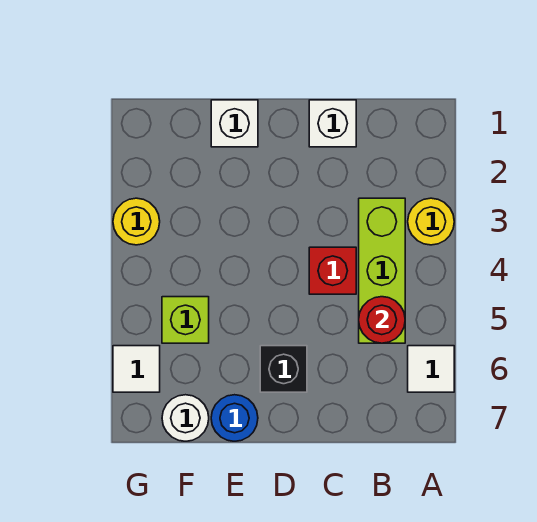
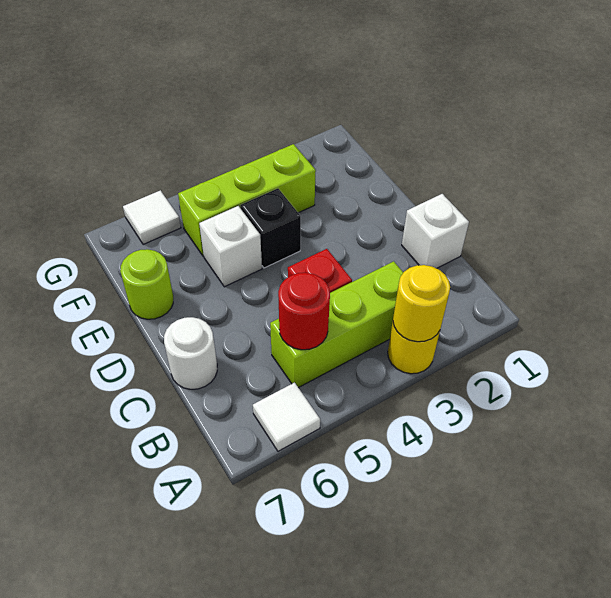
black 1x1 brick [260,346,307,392] -> black 1x1 brick moved to [240,188,301,268]
white 1x1 brick [211,100,258,147] -> white 1x1 brick moved to [199,206,262,287]
blue 1x1 round brick [211,395,258,441] -> lime 1x1 round brick [120,249,173,319]
lime 1x1 brick [162,297,209,343] -> lime 1x3 brick [178,144,316,256]
white 1x1 round brick [162,395,209,441] -> white 1x1 round brick moved to [164,317,217,389]
yellow 1x1 round brick [113,198,160,245] -> yellow 1x1 round brick moved to [393,265,450,342]

